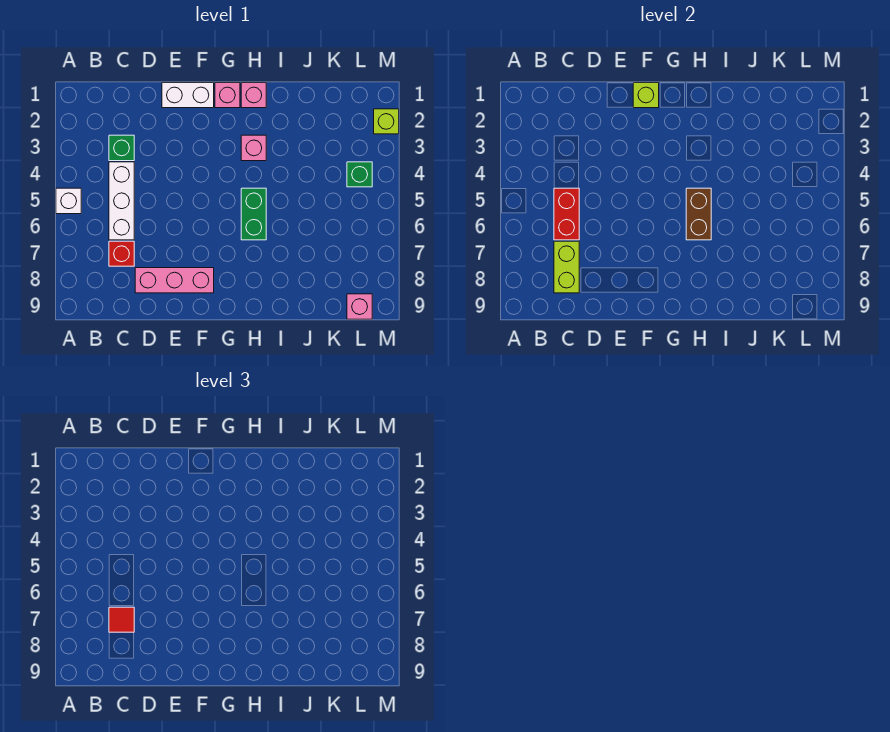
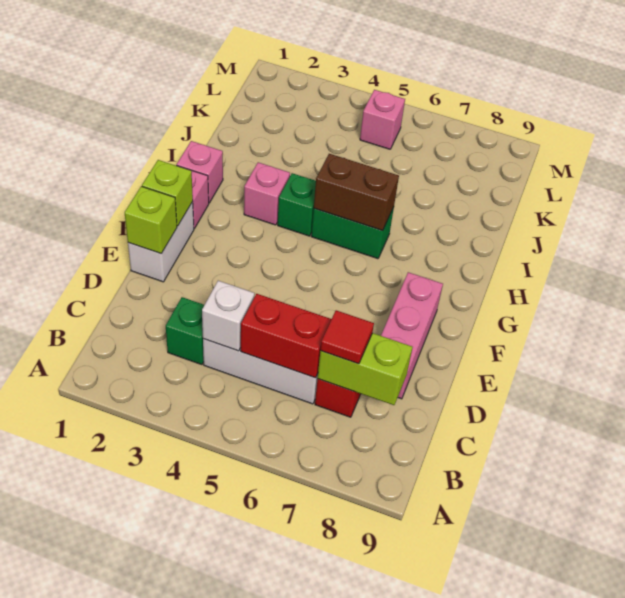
white 1x1 brick [56,188,81,214] -> white 1x1 brick moved to [202,281,255,351]
green 1x1 brick [347,162,372,187] -> green 1x1 brick moved to [278,173,316,236]
pink 1x1 brick [347,294,372,319] -> pink 1x1 brick moved to [360,90,405,149]
lime 1x1 brick [374,109,399,134] -> lime 1x1 brick moved to [125,186,177,254]

